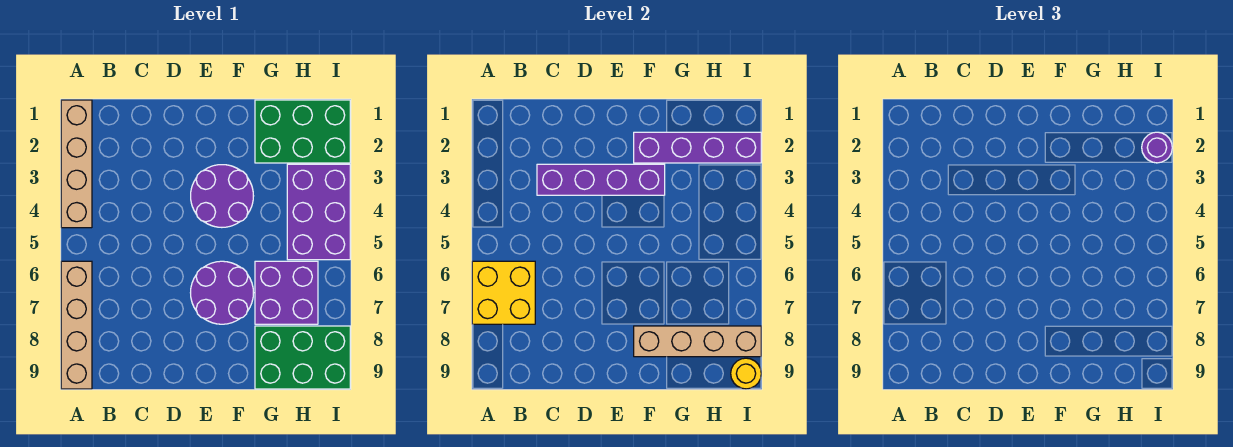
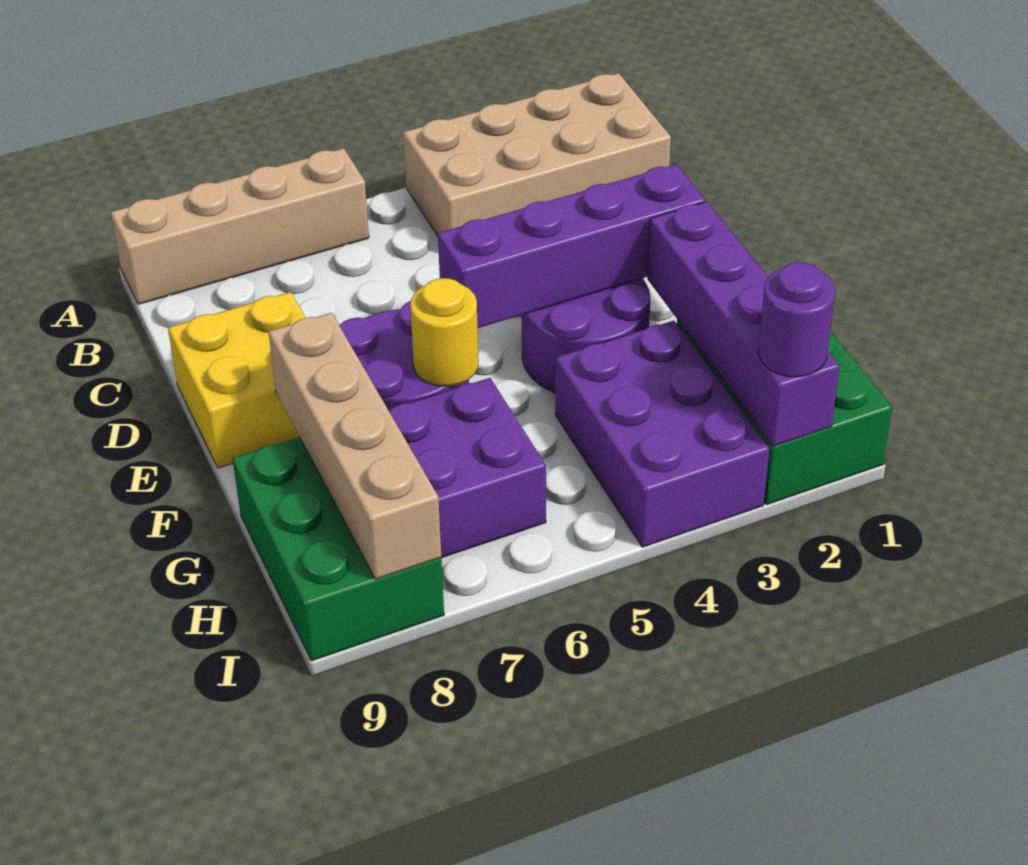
tan 1x4 brick [61,100,92,228] -> tan 2x4 brick [403,73,671,236]
yellow 2x2 brick [472,261,535,324] -> yellow 2x2 brick moved to [168,292,305,468]
purple 1x4 brick [537,164,665,195] -> purple 1x4 brick turned to [438,164,705,328]
purple 2x3 brick [287,164,350,260] -> purple 2x3 brick turned to [555,321,769,547]
yellow 1x1 round brick [731,358,761,389] -> yellow 1x1 round brick moved to [410,278,479,386]

